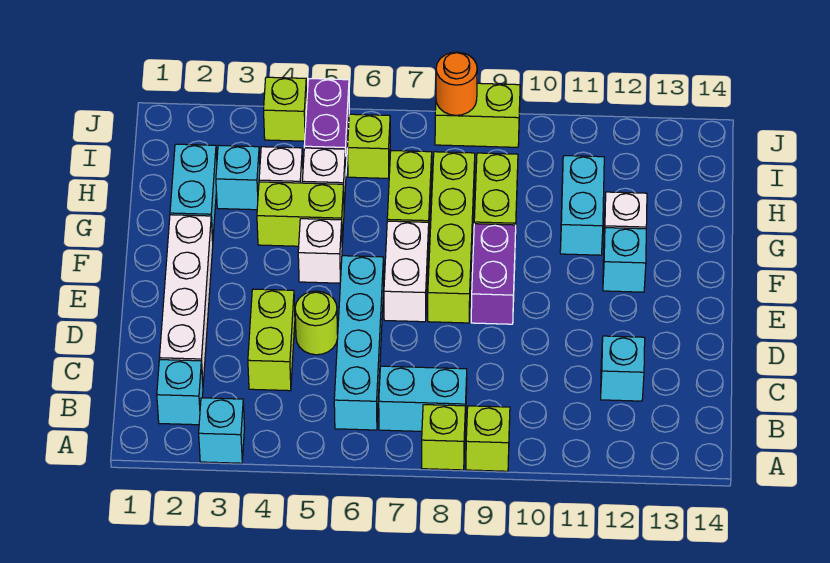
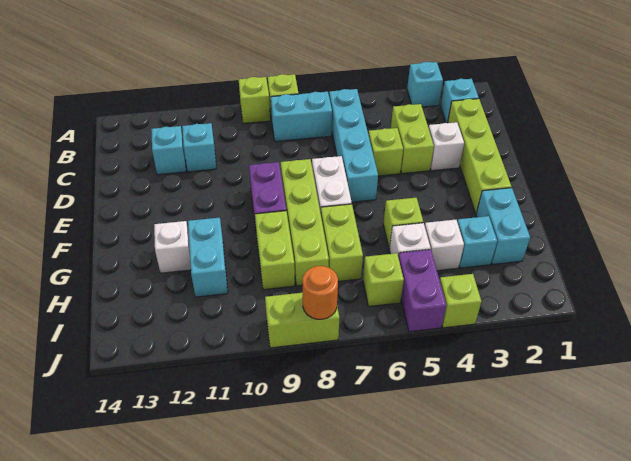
white 1x4 brick [160,215,213,382] -> lime 1x4 brick [448,99,511,213]
lime 1x1 round brick [295,291,338,355] -> lime 1x1 brick [368,128,403,176]
white 1x1 brick [298,219,342,283] -> white 1x1 brick moved to [428,122,464,171]
cyan 1x1 brick [603,228,646,292] -> cyan 1x1 brick moved to [182,123,216,172]
lime 1x2 brick [257,182,344,246] -> lime 1x1 brick [383,198,423,249]

